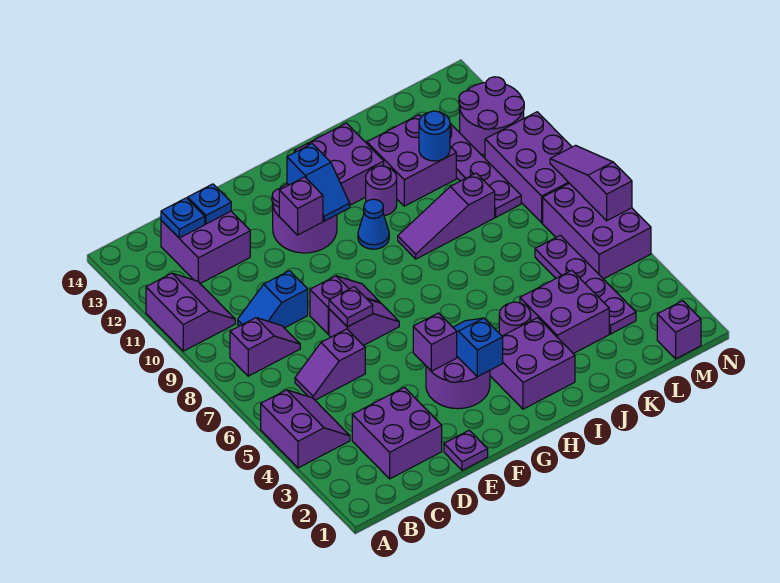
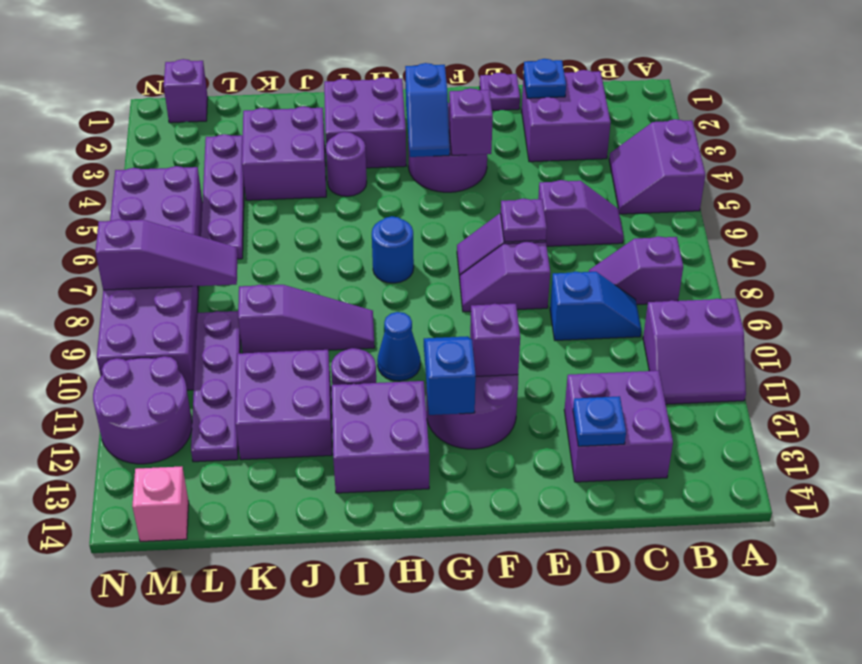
purple 2x2 slope [146,273,235,351] -> purple 2x2 slope turned to [643,298,746,404]
blue 1x1 plate [161,198,205,238] -> blue 1x1 plate moved to [523,59,566,98]
blue 1x1 round brick [419,111,450,161] -> blue 1x1 round brick moved to [372,216,414,283]
none -> pink 1x1 brick [132,466,189,542]
purple 1x3 slope [550,145,632,221] -> purple 1x3 slope turned to [95,219,238,290]

